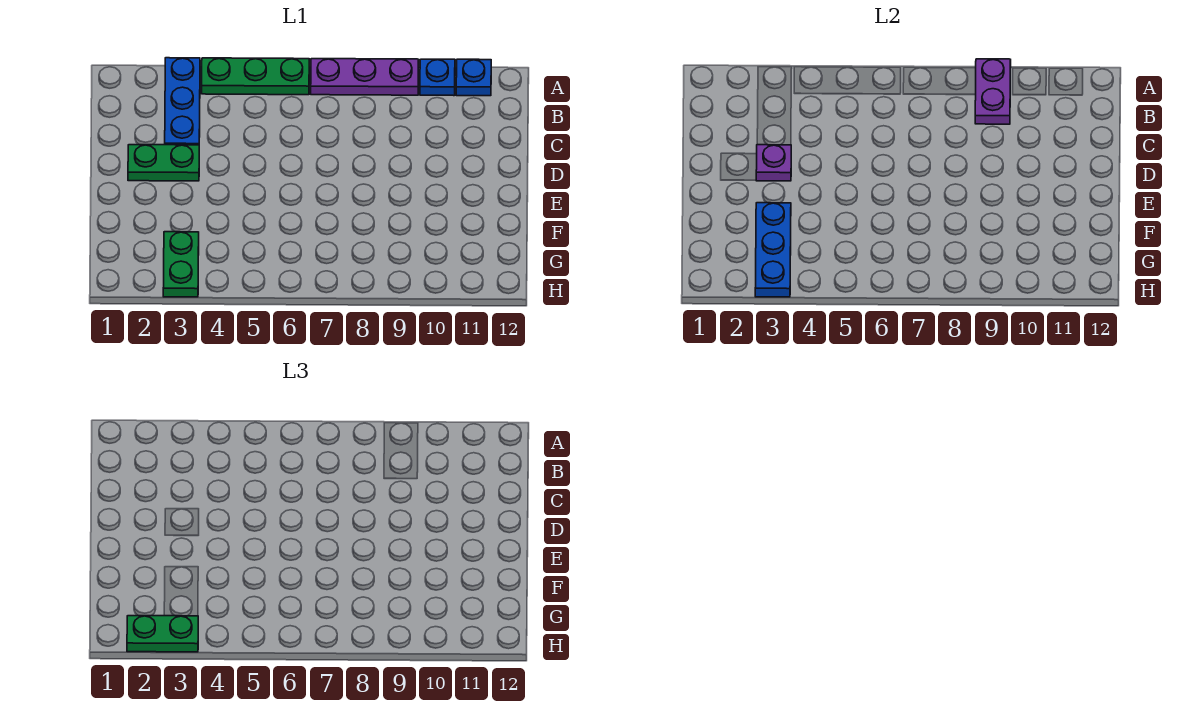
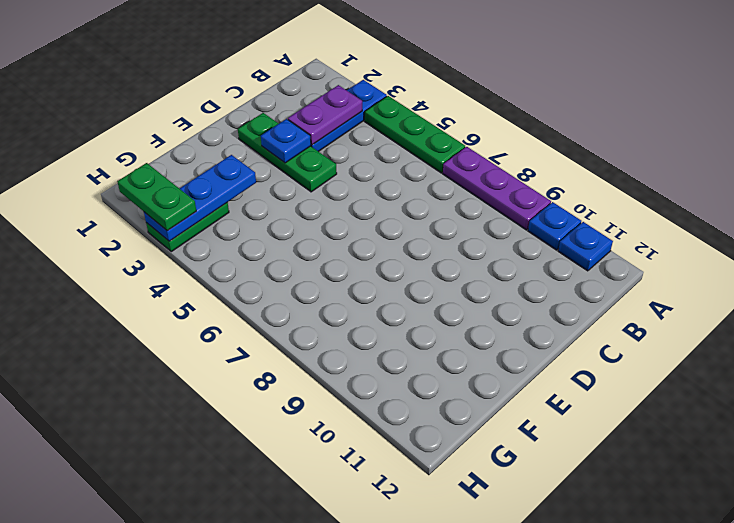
purple 1x2 plate [975,59,1011,124] -> purple 1x2 plate moved to [288,85,362,145]
green 1x2 plate [128,145,199,181] -> green 1x3 plate [238,113,337,192]
purple 1x1 plate [756,145,791,181] -> blue 1x1 plate [261,119,311,163]

